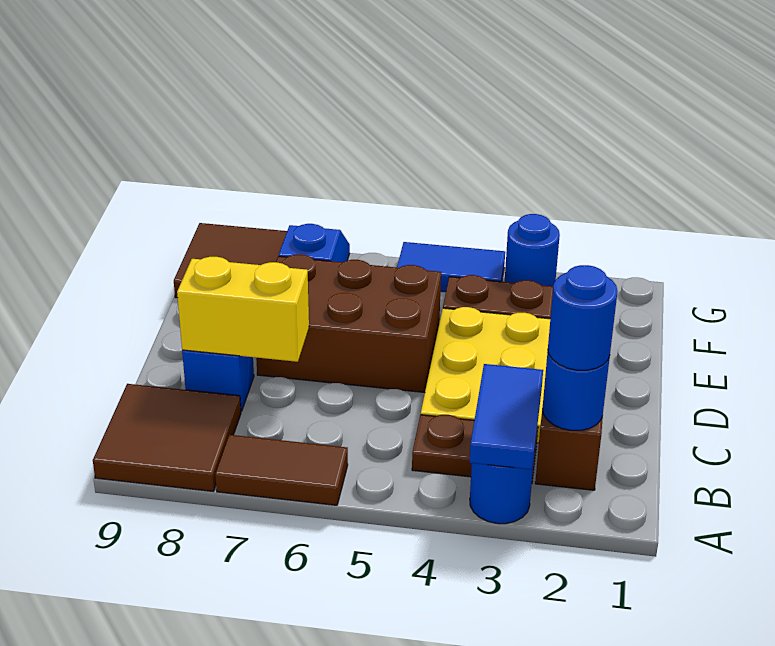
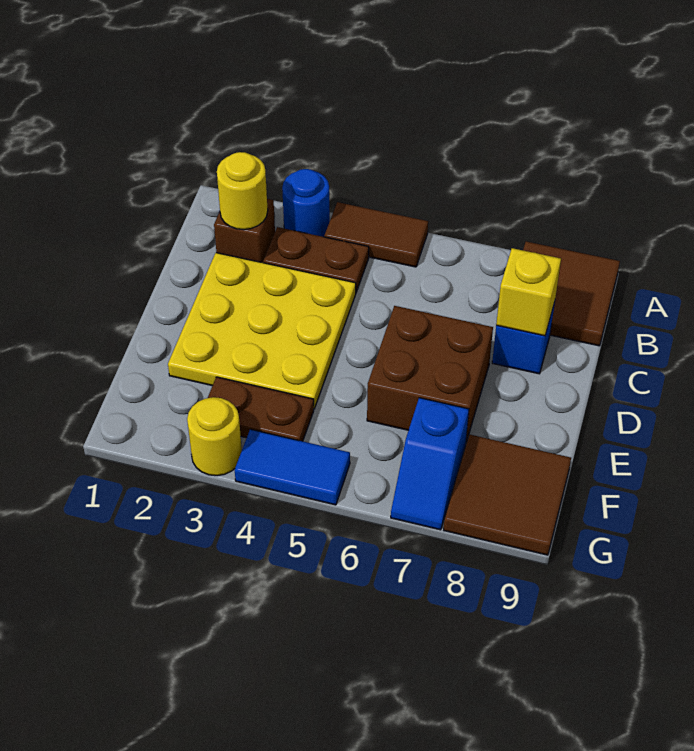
blue 1x2 tile [470,364,543,470] -> none
brown 1x2 tile [215,435,348,505] -> brown 1x2 tile moved to [324,202,428,267]
blue 1x1 round brick [543,352,610,430] -> yellow 1x1 round brick [217,152,268,230]
blue 1x1 round brick [548,265,617,370] -> none
yellow 1x2 brick [177,257,309,362] -> yellow 1x1 brick [496,248,561,336]
brown 2x3 brick [256,254,441,393] -> brown 2x2 brick [367,306,493,442]
blue 1x1 round brick [505,214,560,286] -> yellow 1x1 round brick [187,397,242,476]

